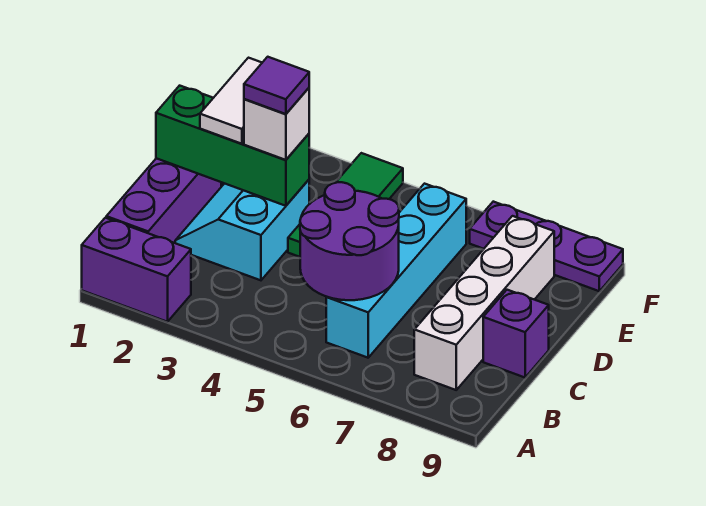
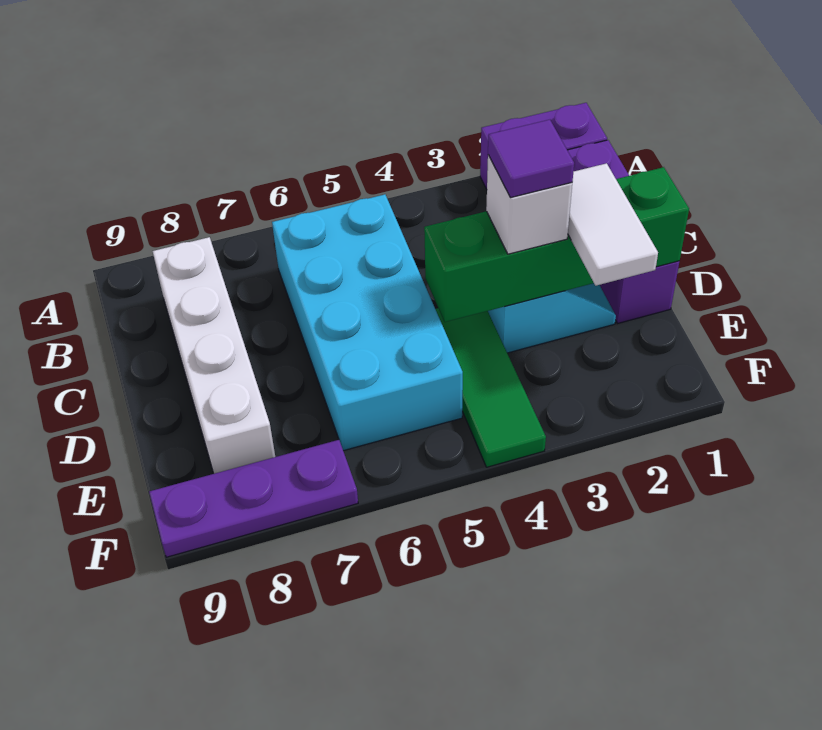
purple 2x2 round brick [300,182,399,300] -> none
cyan 1x4 brick [326,184,466,358] -> cyan 2x4 brick [272,194,463,451]
purple 1x1 brick [483,290,549,377] -> none
green 1x3 brick [156,86,309,206] -> green 1x4 brick [424,167,689,322]

